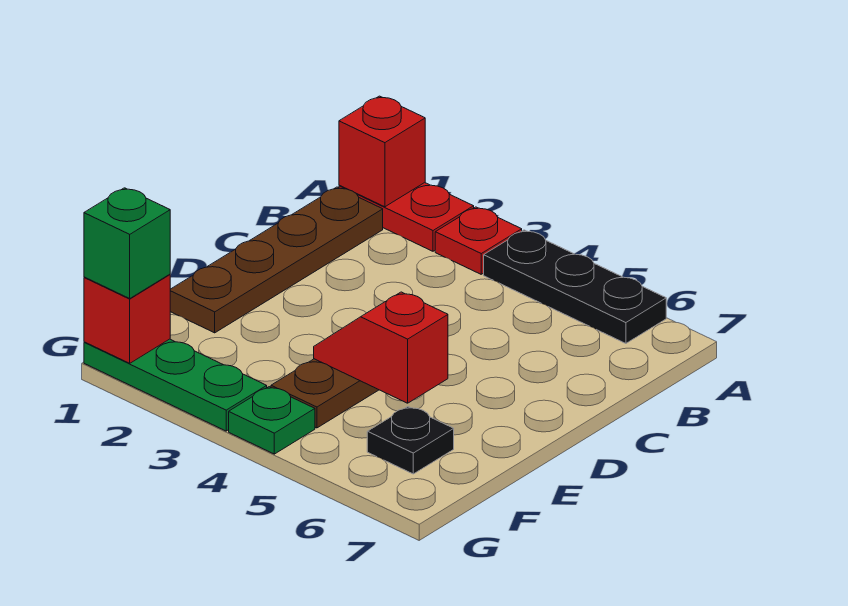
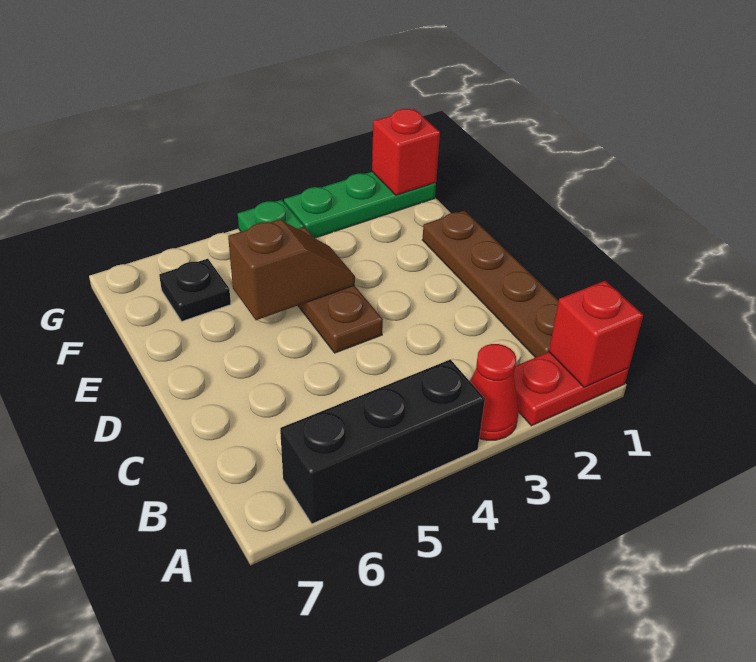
red 1x1 plate [435,207,522,274] -> red 1x1 cone [470,344,519,440]
black 1x3 plate [484,230,666,343] -> black 1x3 brick [280,360,485,524]
red 1x2 slope [314,292,448,403] -> brown 1x2 slope [228,219,355,320]
green 1x1 brick [84,188,170,298] -> none

